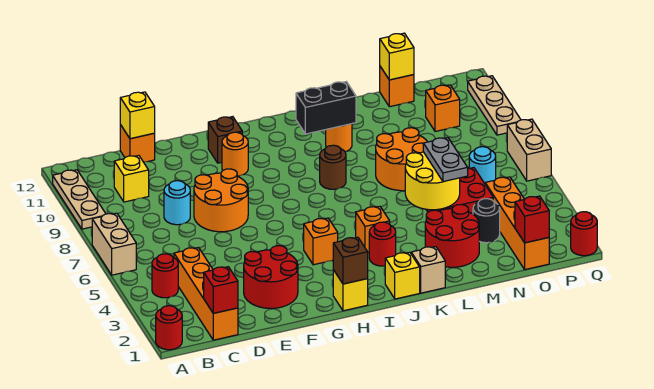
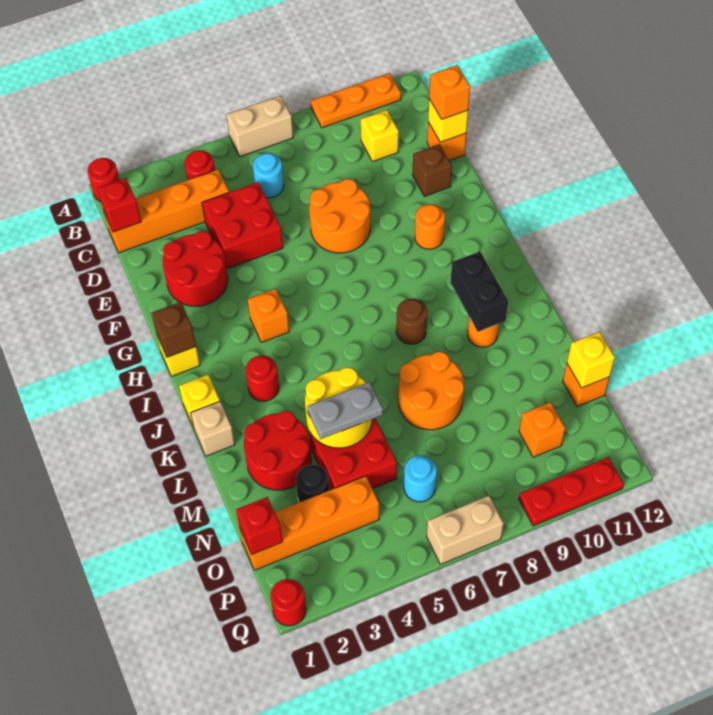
tan 1x3 plate [53,170,106,229] -> orange 1x3 plate [311,73,401,128]
none -> red 2x2 brick [202,182,283,269]
cyan 1x1 round brick [164,181,190,225] -> cyan 1x1 round brick moved to [253,153,284,198]
brown 1x1 brick [208,117,242,163] -> brown 1x1 brick moved to [413,144,452,196]
orange 1x1 brick [356,206,390,252] -> orange 1x1 brick moved to [429,65,470,119]
tan 1x3 plate [468,76,521,135] -> red 1x3 plate [519,457,624,526]

